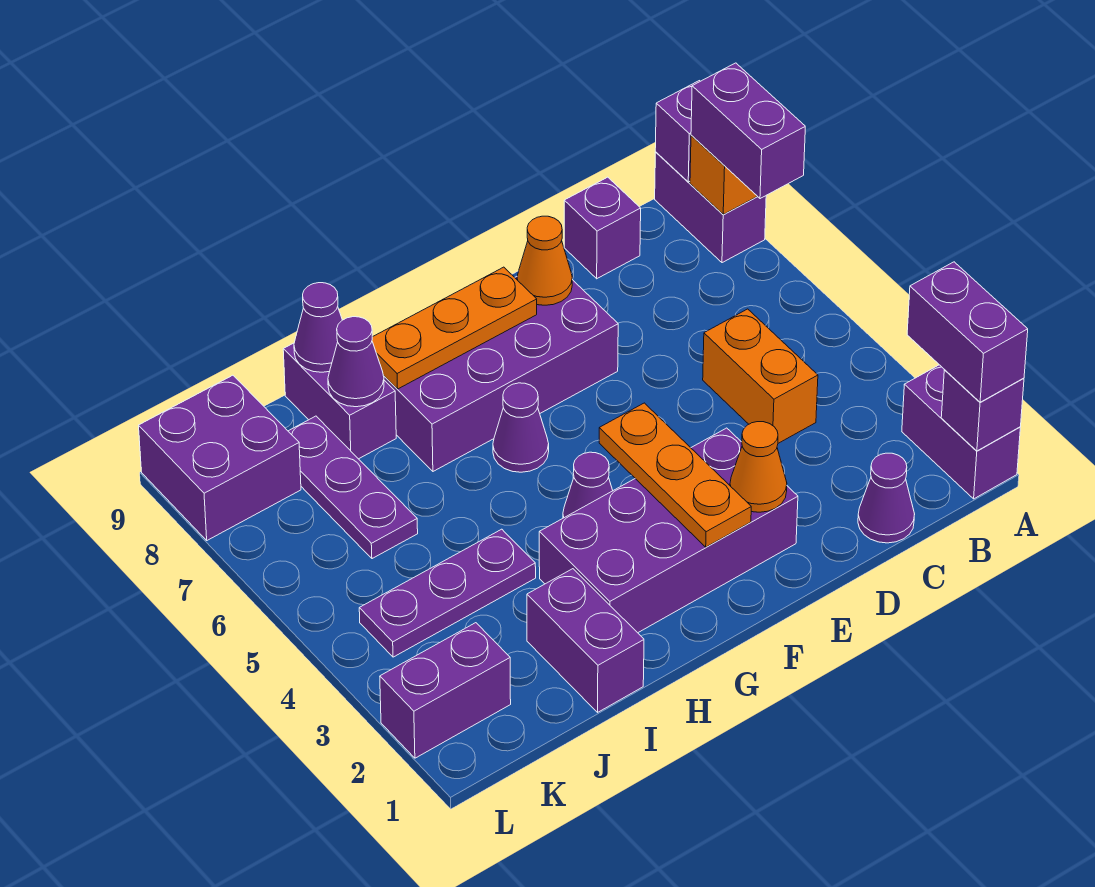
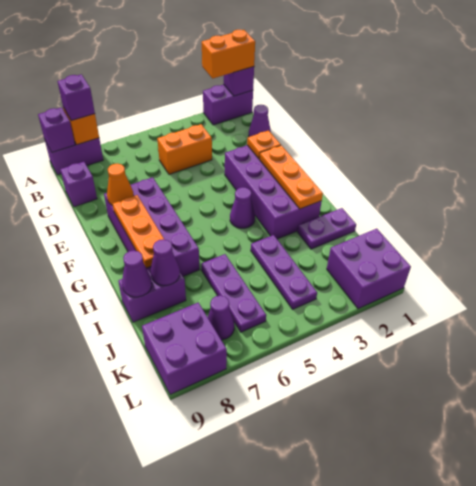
purple 1x2 brick [907,262,1028,402] -> orange 1x2 brick [202,30,255,79]
purple 1x2 brick [691,63,805,199] -> purple 1x1 brick [58,74,95,121]
orange 1x1 cone [730,422,787,512] -> orange 1x1 plate [247,131,281,159]
orange 1x3 plate [599,403,751,547] -> orange 1x3 plate turned to [260,145,323,209]
purple 1x1 cone [493,383,549,472] -> purple 1x1 cone moved to [208,295,234,340]
purple 1x2 brick [527,569,644,712] -> purple 1x2 plate [297,208,356,249]
purple 1x3 plate [288,416,418,559] -> purple 1x3 plate turned to [201,254,266,332]
purple 1x2 brick [380,623,511,758] -> purple 2x2 brick [327,229,411,309]

